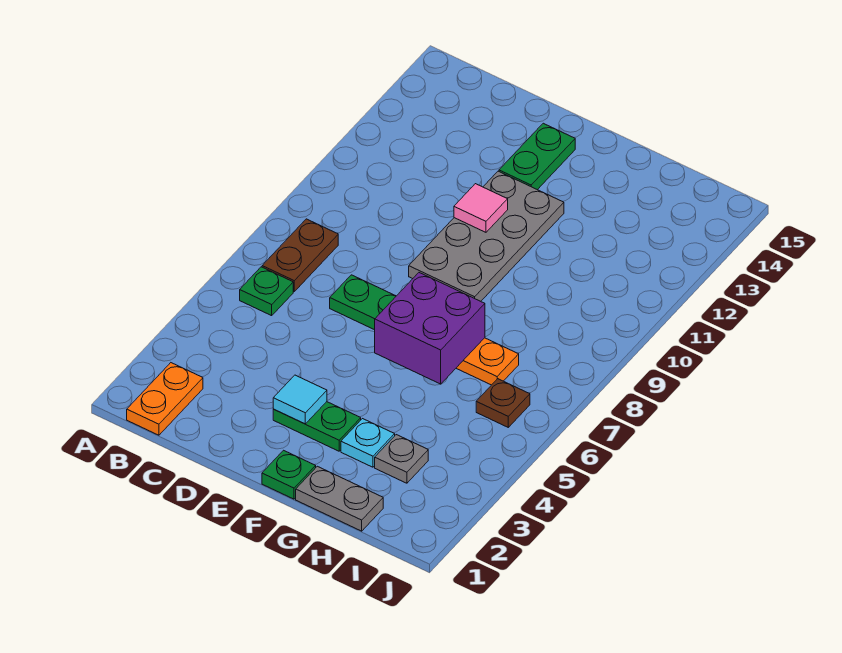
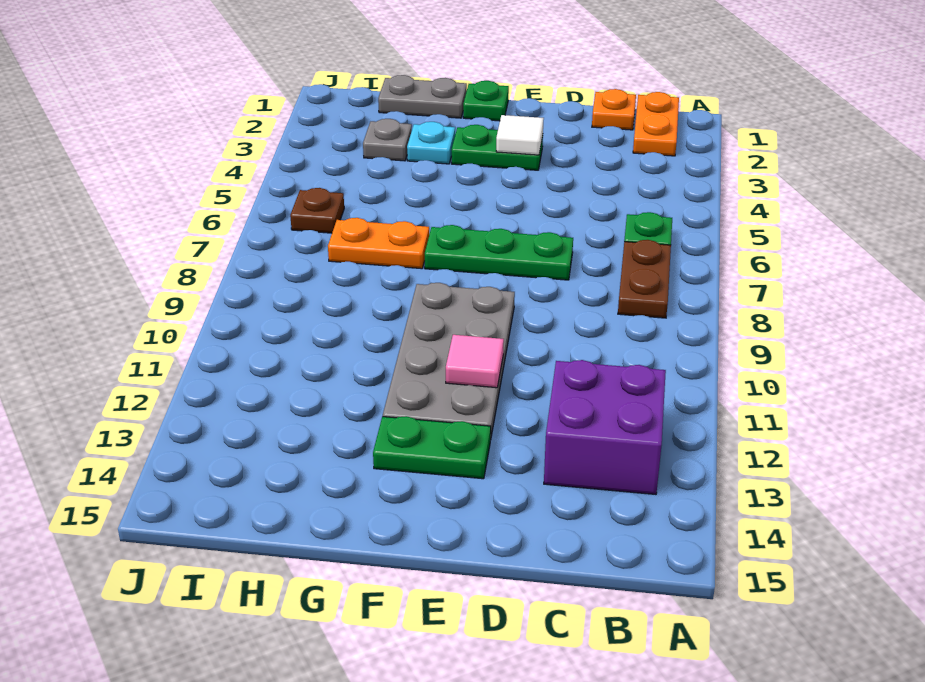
none -> orange 1x1 plate [592,89,636,130]
cyan 1x1 tile [273,375,327,424] -> white 1x1 tile [496,115,544,155]
green 1x2 plate [499,123,575,190] -> green 1x2 plate turned to [373,416,491,479]
purple 2x2 brick [375,273,485,384] -> purple 2x2 brick moved to [544,360,666,494]

